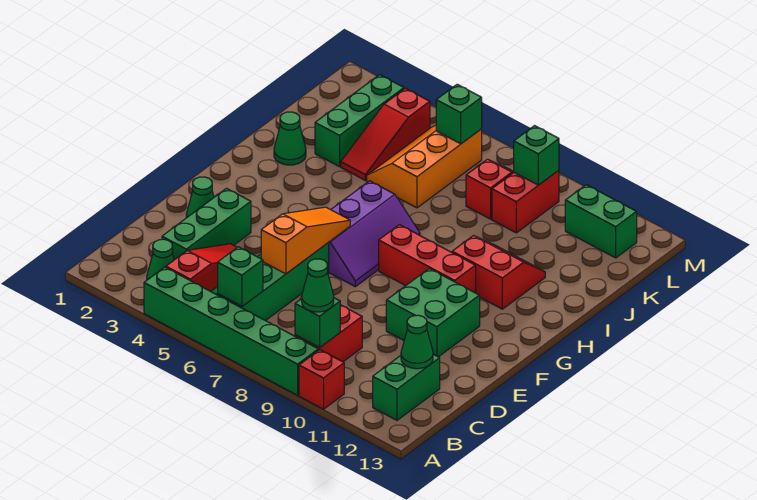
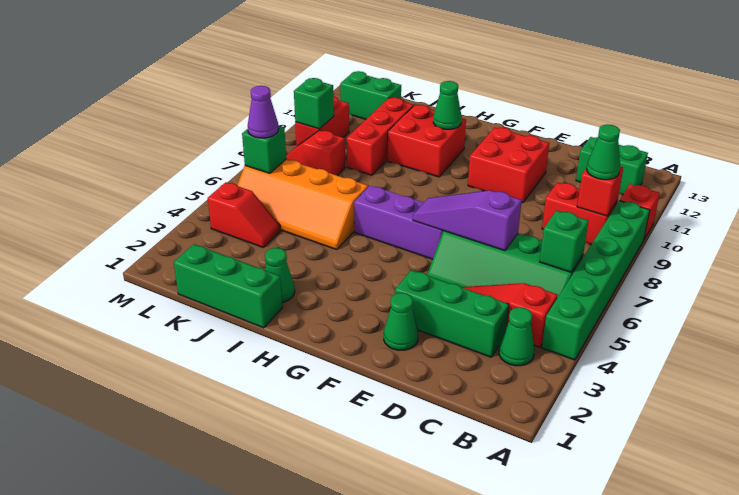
green 1x1 brick [295,298,340,348] -> red 1x1 brick [577,166,623,216]
green 1x1 cone [401,315,433,369] -> green 1x1 cone moved to [433,81,462,129]
orange 1x3 slope [261,207,350,274] -> purple 1x3 slope [413,190,522,251]
green 2x2 brick [386,268,480,357] -> red 2x2 brick [468,128,549,203]
red 1x3 brick [379,225,476,293] -> red 1x3 brick moved to [347,98,413,175]
red 2x2 slope [452,236,545,309] -> red 2x2 brick [387,105,466,177]
green 1x3 brick [315,75,404,167] -> green 1x3 brick moved to [174,244,282,328]
red 1x3 slope [341,88,430,180] -> red 1x2 slope [208,182,281,248]
orange 2x3 slope [367,125,482,208] -> orange 2x4 slope [237,159,368,250]
red 1x2 brick [492,170,559,233] -> red 1x2 brick turned to [295,97,349,146]
none -> purple 1x1 cone [248,86,279,138]
green 1x2 brick [565,185,637,258] -> green 1x2 brick turned to [340,71,401,119]

